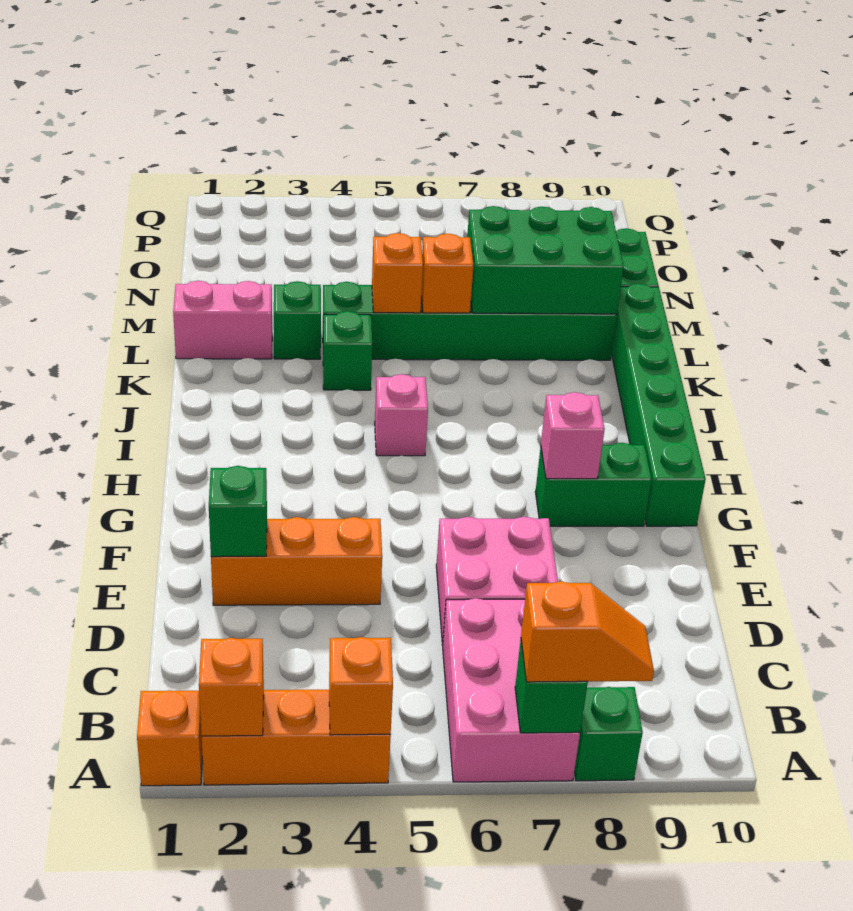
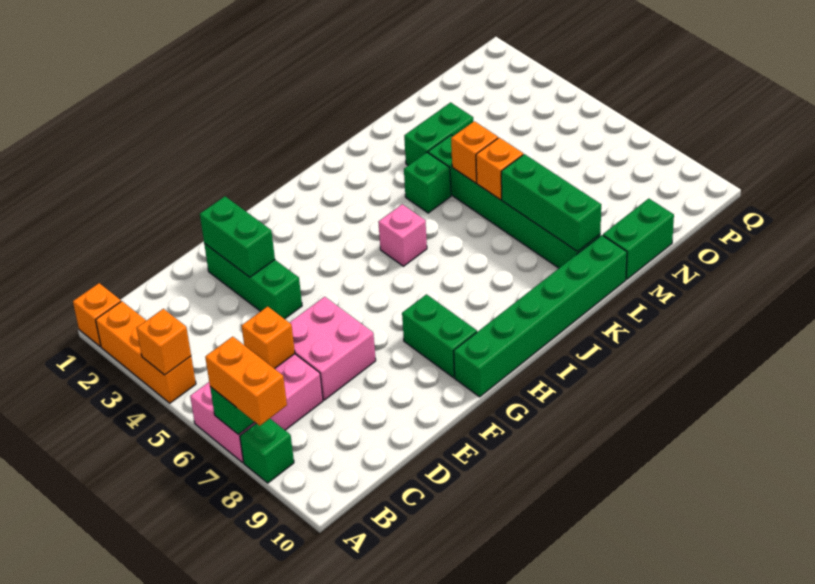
orange 1x1 brick [199,638,264,736] -> orange 1x1 brick moved to [242,306,295,369]
orange 1x2 slope [521,581,654,682] -> orange 1x2 brick [205,336,287,426]
orange 1x3 brick [211,517,382,605] -> green 1x3 brick [204,244,302,319]
green 1x1 brick [209,466,267,557] -> green 1x2 brick [200,197,275,277]
pink 1x1 brick [541,392,605,479] -> none
pink 1x2 brick [173,281,272,359] -> none
green 1x1 brick [274,281,321,359] -> green 1x2 brick [404,102,473,165]
green 2x3 brick [467,206,624,314] -> green 1x3 brick [501,154,601,252]

